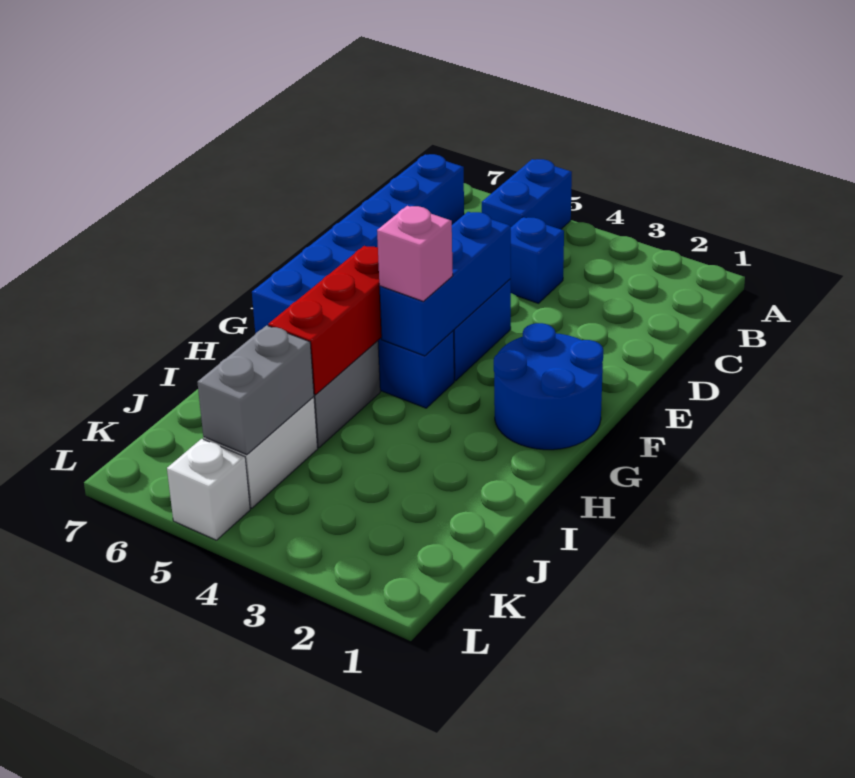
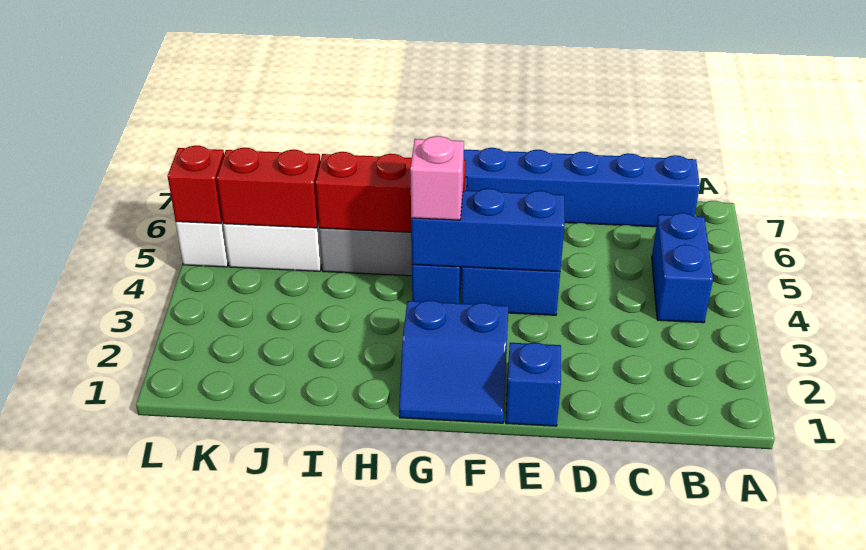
blue 1x2 brick [482,159,572,229] -> blue 1x2 brick turned to [652,213,713,323]
blue 1x1 brick [511,217,564,303] -> blue 1x1 brick moved to [506,343,561,426]
blue 2x2 round brick [494,323,603,450] -> blue 2x2 slope [399,300,508,423]
grey 1x2 brick [197,325,314,455] -> red 1x2 brick [217,148,320,228]
none -> red 1x1 brick [168,146,224,224]

